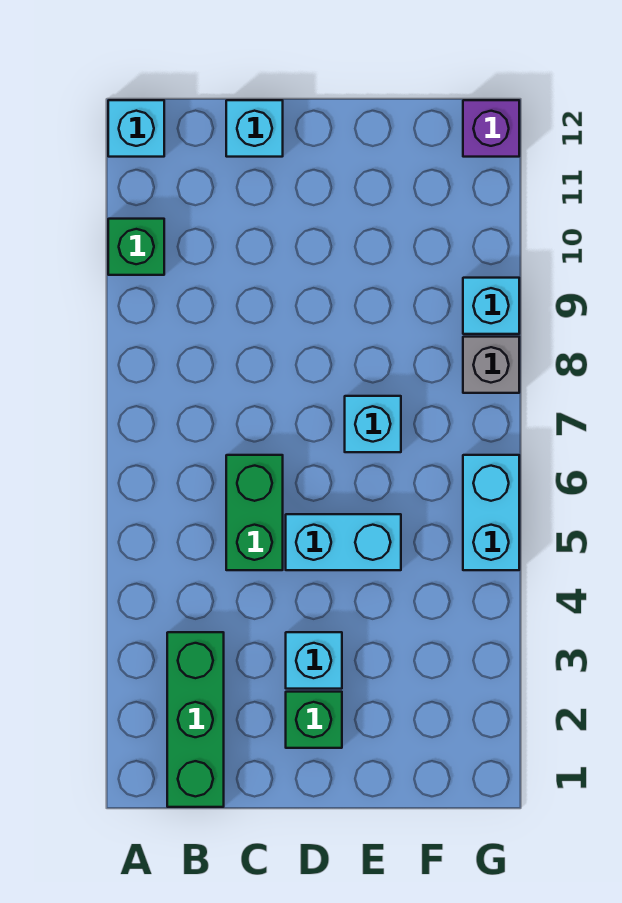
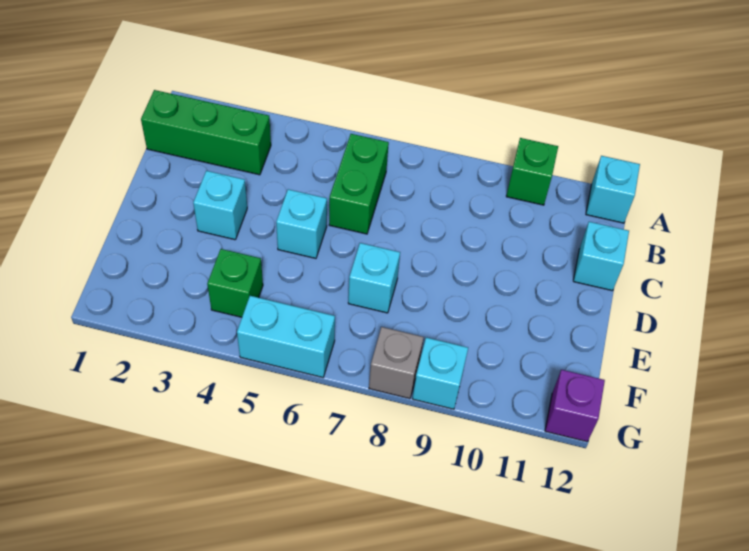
green 1x2 brick [226,455,283,570] -> green 1x2 brick turned to [329,134,389,234]
green 1x1 brick [286,692,342,748] -> green 1x1 brick moved to [207,249,263,317]
cyan 1x2 brick [286,514,401,570] -> cyan 1x1 brick [276,189,327,258]

